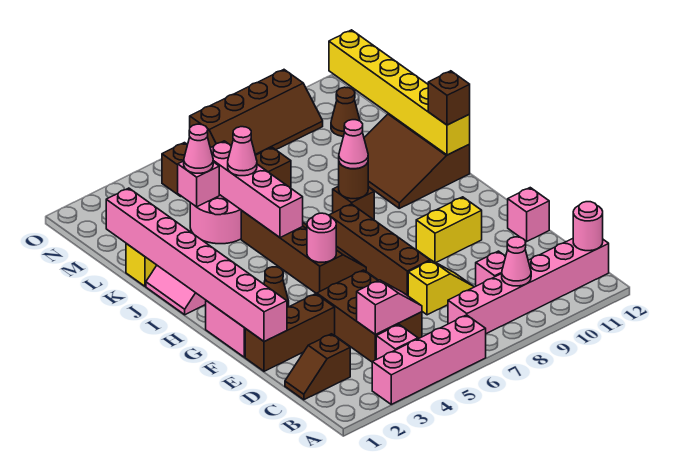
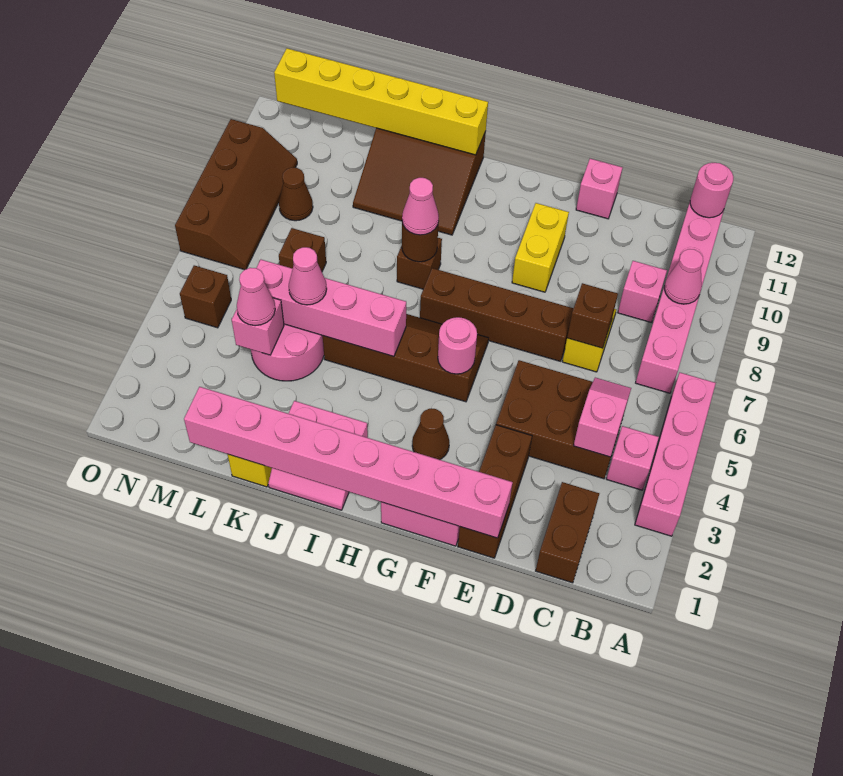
brown 1x2 slope [285,334,350,400] -> brown 1x2 brick [536,482,599,583]
brown 1x1 brick [428,71,470,125] -> brown 1x1 brick moved to [567,283,618,348]
brown 1x1 cone [331,87,360,136] -> brown 1x1 cone moved to [279,167,313,221]

